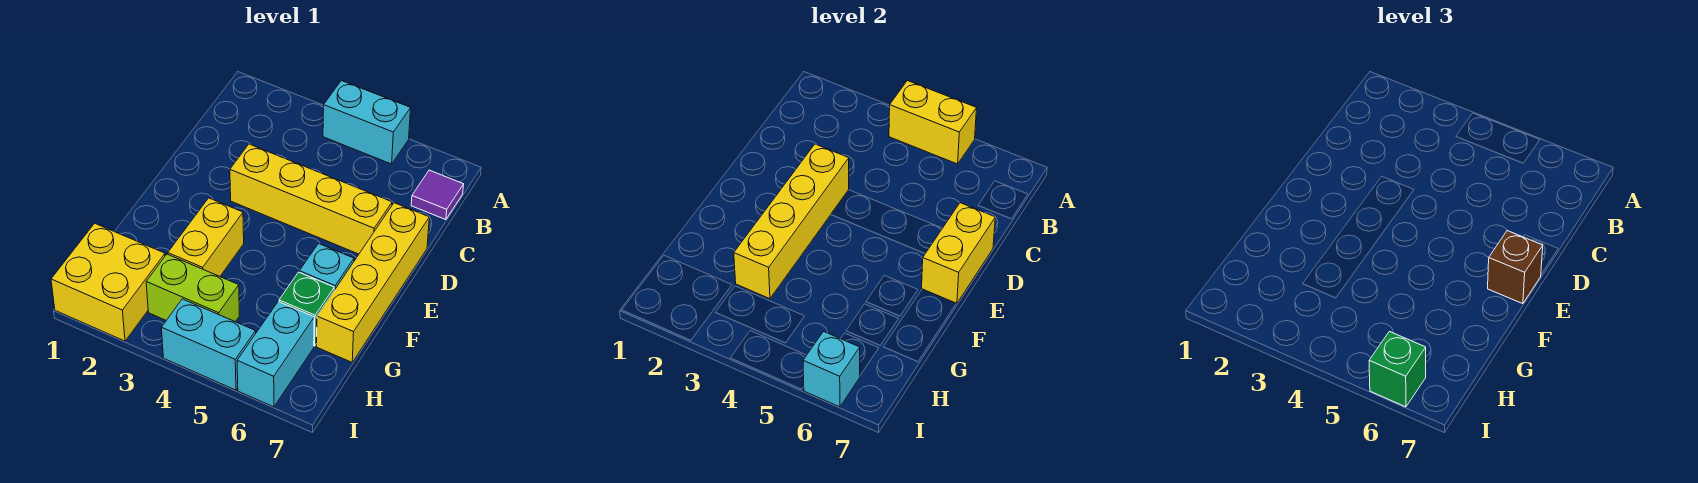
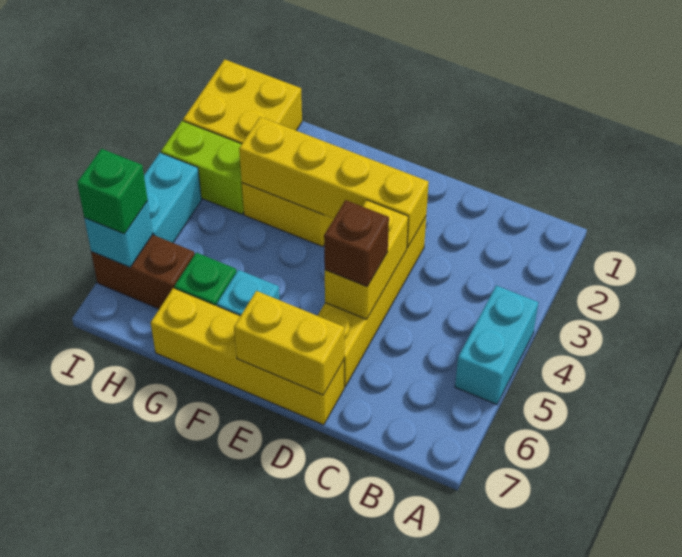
yellow 1x2 brick [889,81,977,164] -> yellow 1x2 brick moved to [325,200,408,319]
purple 1x1 tile [411,170,464,220] -> none
brown 1x1 brick [1488,231,1543,304] -> brown 1x1 brick moved to [324,200,389,287]
lime 1x2 brick [146,254,240,322] -> lime 1x2 brick turned to [161,121,244,214]
cyan 1x2 brick [237,302,314,407] -> brown 1x2 brick [91,235,195,309]

